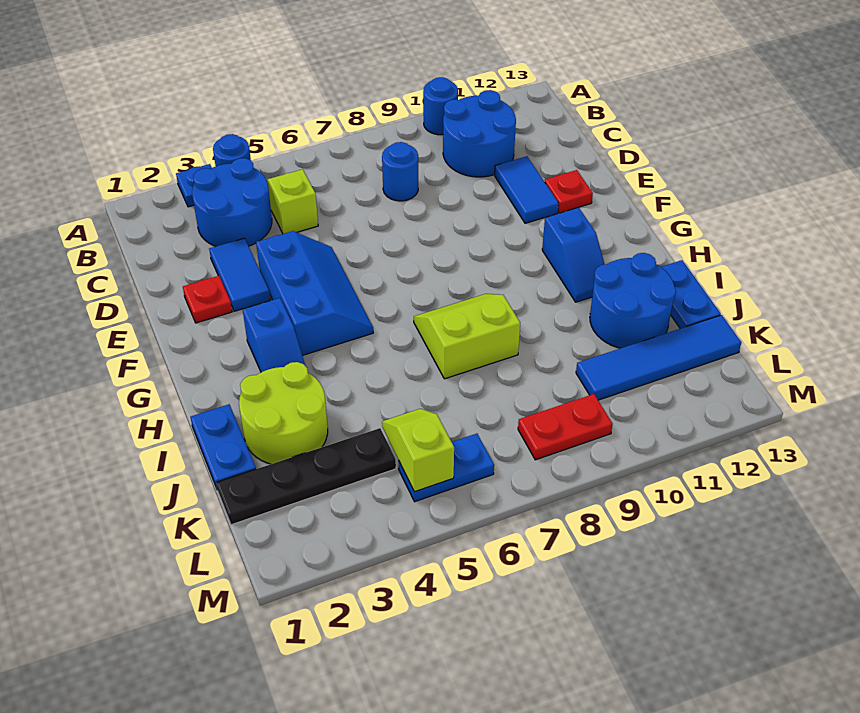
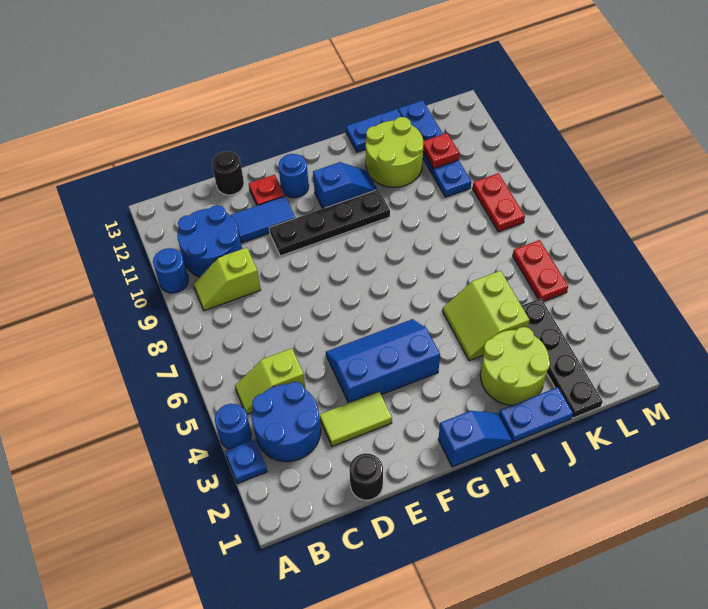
blue 1x1 round brick [382,142,418,201] -> blue 1x1 round brick moved to [278,154,309,198]
none -> black 1x1 round brick [349,453,383,500]
blue 1x2 tile [209,238,270,311] -> lime 1x2 tile [320,392,392,446]
none -> black 1x1 round brick [212,151,244,195]
red 1x1 plate [183,276,232,323] -> red 1x1 plate moved to [423,133,459,169]
none -> black 1x4 plate [269,189,390,256]
blue 1x2 slope [243,298,305,372] -> blue 1x2 slope moved to [438,411,512,467]
lime 2x2 slope [414,294,520,379] -> lime 2x2 slope moved to [442,271,529,361]
blue 2x2 round brick [590,253,676,348] -> lime 2x2 round brick [366,117,423,187]
lime 1x2 slope [382,409,454,492] -> lime 1x2 slope moved to [193,248,261,311]
blue 1x4 tile [576,315,741,400] -> blue 1x4 plate [398,100,471,197]
blue 1x2 plate [398,434,494,502] -> red 1x2 plate [513,240,568,302]

